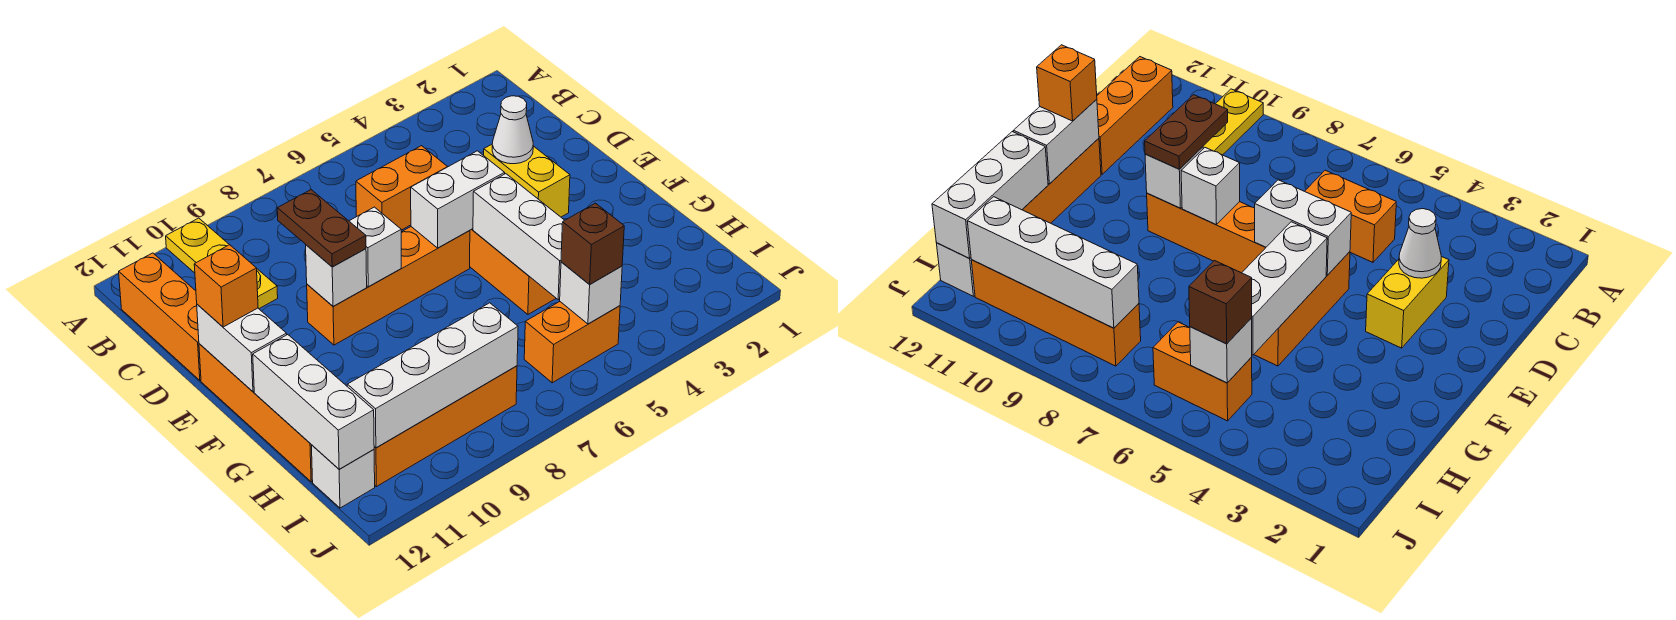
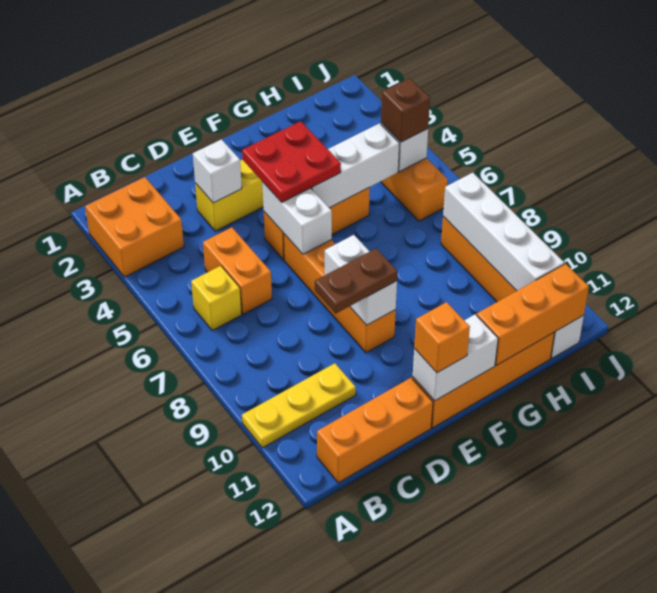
none -> orange 2x2 brick [85,177,184,277]
none -> yellow 1x1 brick [191,266,242,330]
white 1x1 cone [492,96,533,164] -> white 1x1 brick [193,139,242,203]
none -> red 2x2 plate [242,121,341,202]
white 1x3 brick [253,335,374,469] -> orange 1x3 brick [477,264,589,365]

